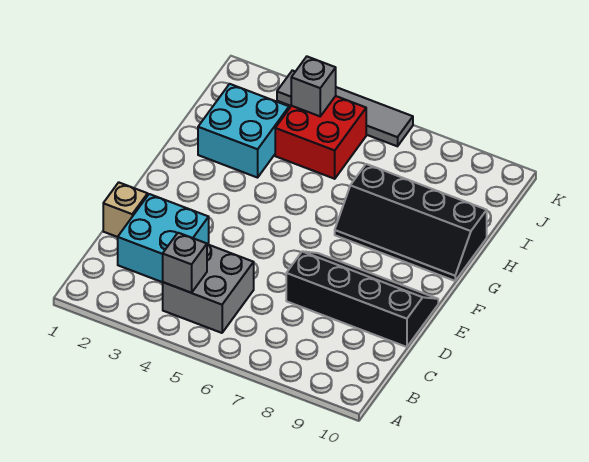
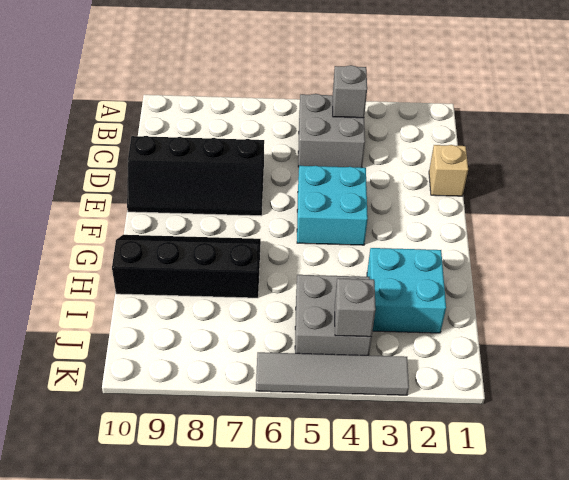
cyan 2x2 brick [118,194,209,282] -> cyan 2x2 brick moved to [297,166,368,245]
red 2x2 brick [275,96,366,179] -> grey 2x2 brick [295,275,372,355]

